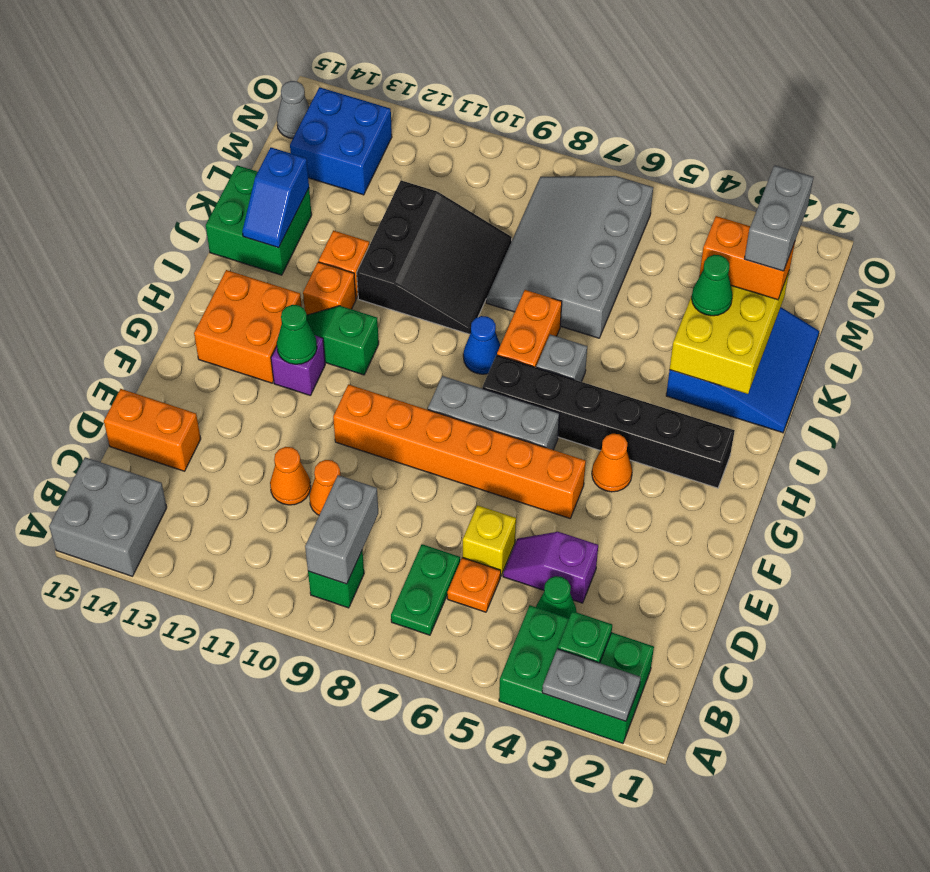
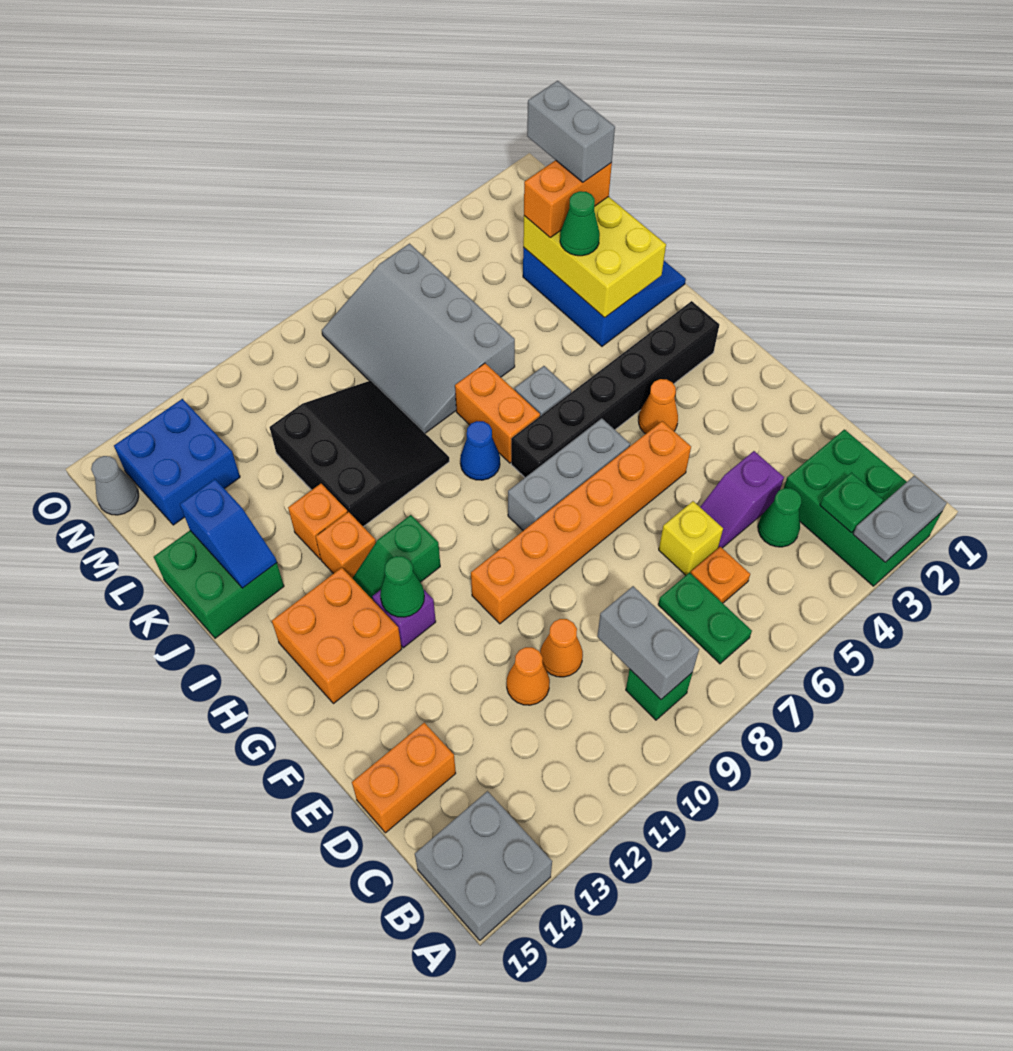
green 2x3 brick [499,605,654,743] -> green 2x3 brick turned to [784,429,942,586]

